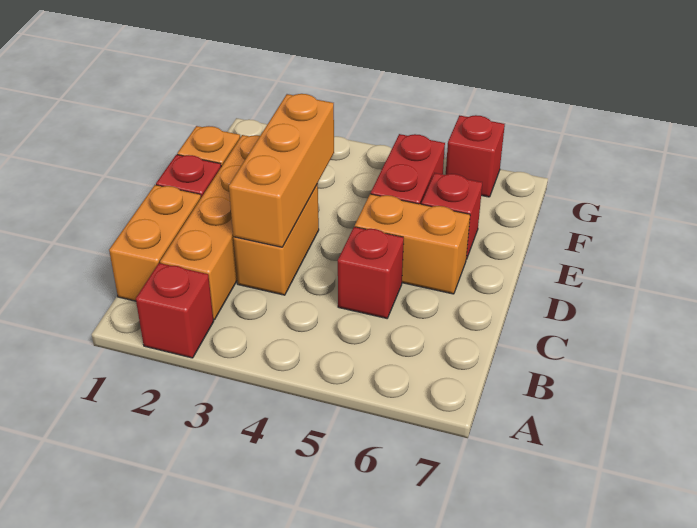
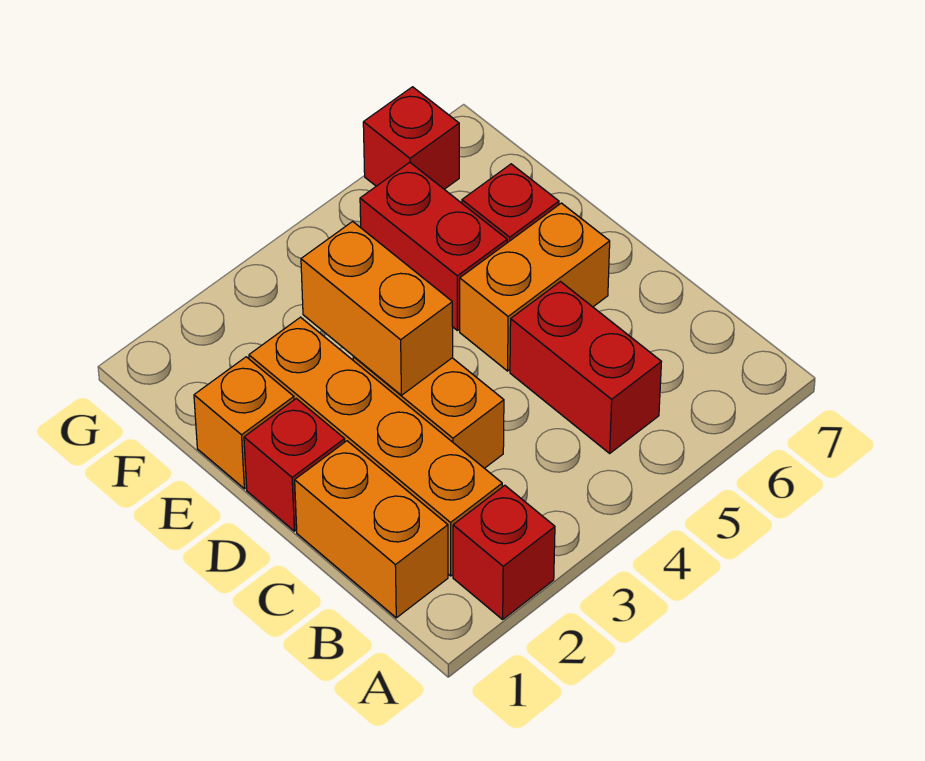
orange 1x3 brick [229,94,334,247] -> orange 1x2 brick [301,221,453,395]
red 1x1 brick [338,227,404,318] -> red 1x2 brick [510,282,661,453]

